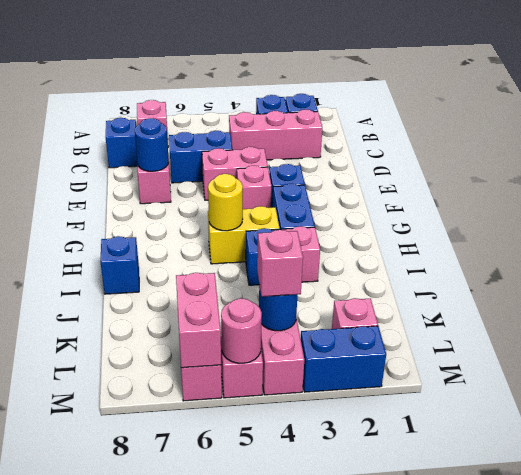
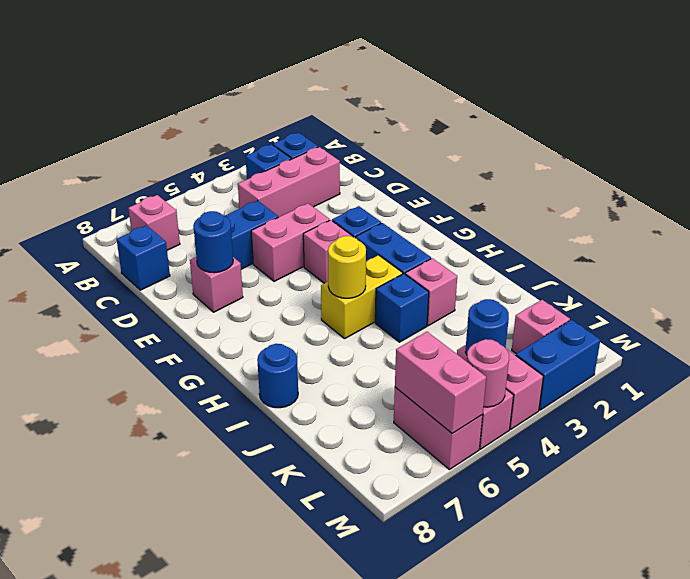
blue 1x1 brick [100,236,139,294] -> blue 1x1 round brick [257,344,298,408]
pink 1x1 brick [257,230,303,297] -> none

